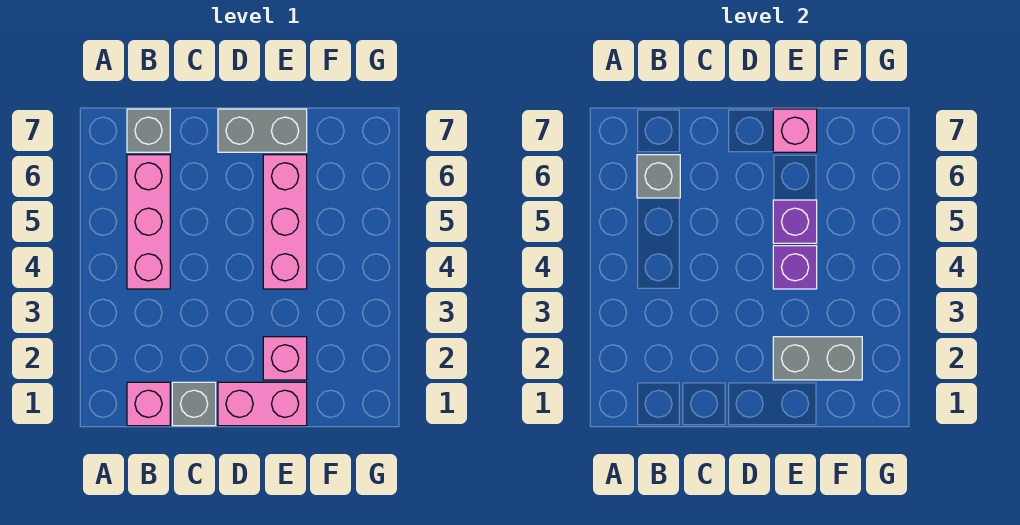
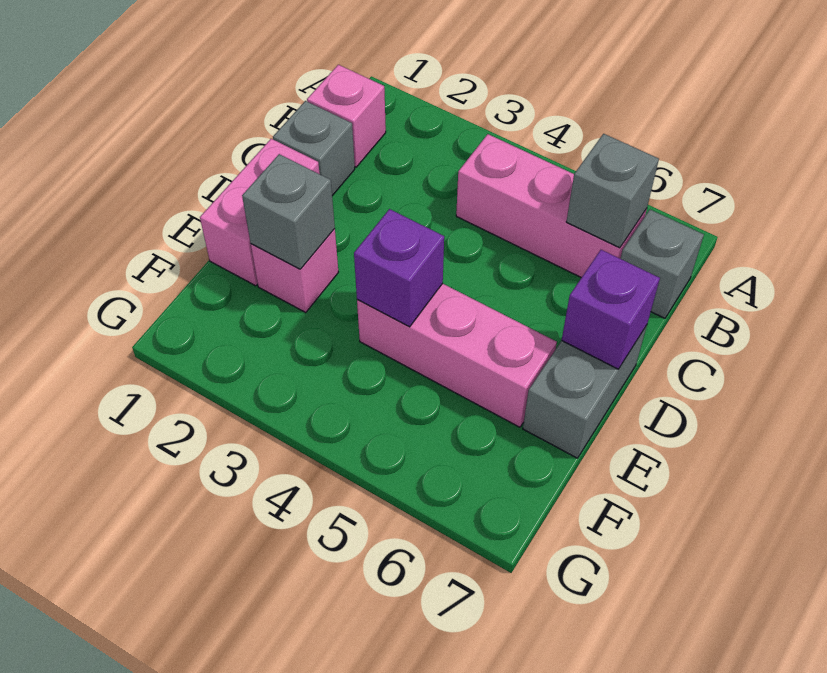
grey 1x2 brick [773,337,862,380] -> grey 1x1 brick [242,154,335,269]
purple 1x1 brick [773,200,817,243] -> purple 1x1 brick moved to [562,250,660,369]
pink 1x1 brick [773,109,817,152] -> none

